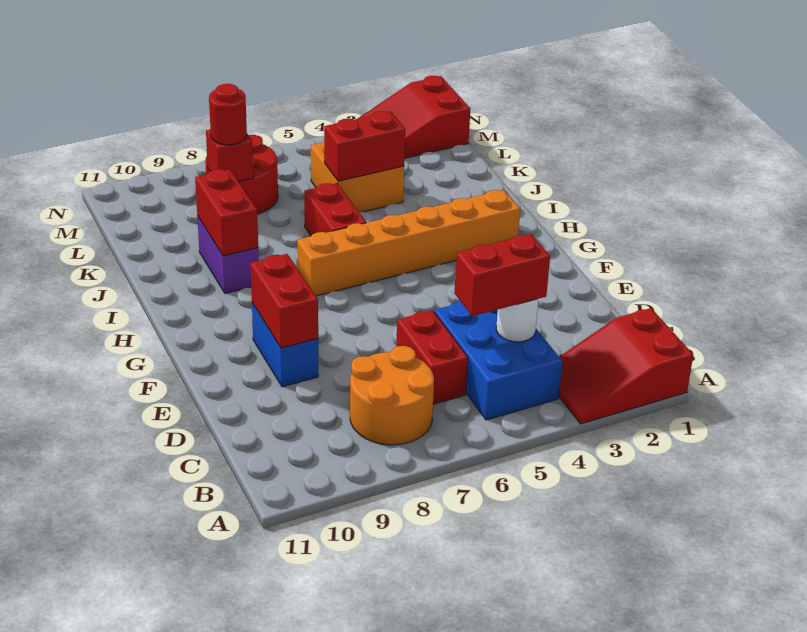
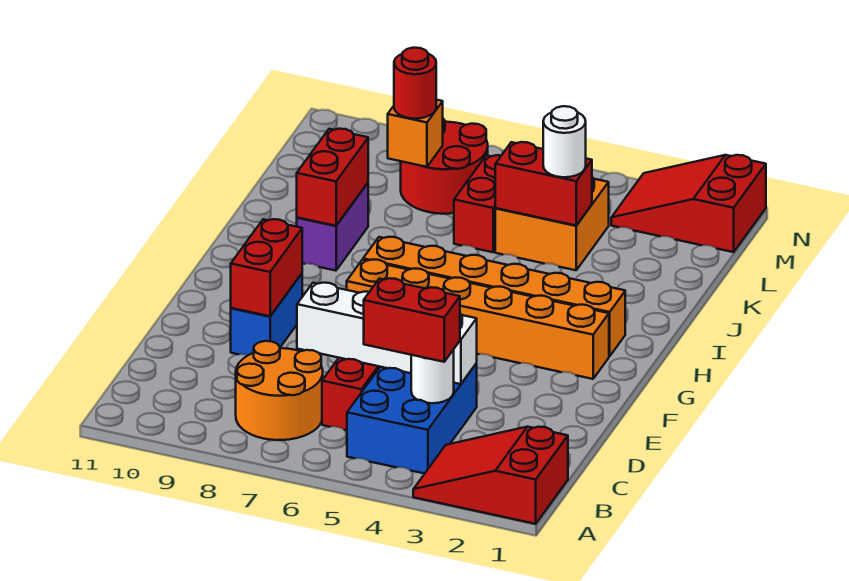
none -> white 1x4 brick [297,283,477,384]
none -> orange 1x6 brick [347,259,609,379]
red 1x2 brick [304,183,366,236] -> red 1x2 brick moved to [454,155,501,252]
none -> white 1x1 round brick [543,106,586,177]
red 1x1 brick [206,129,253,182] -> orange 1x1 brick [388,100,443,167]

